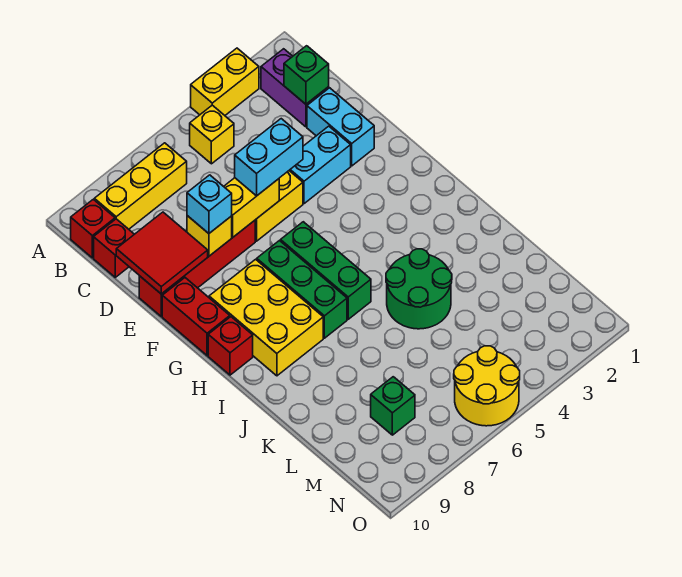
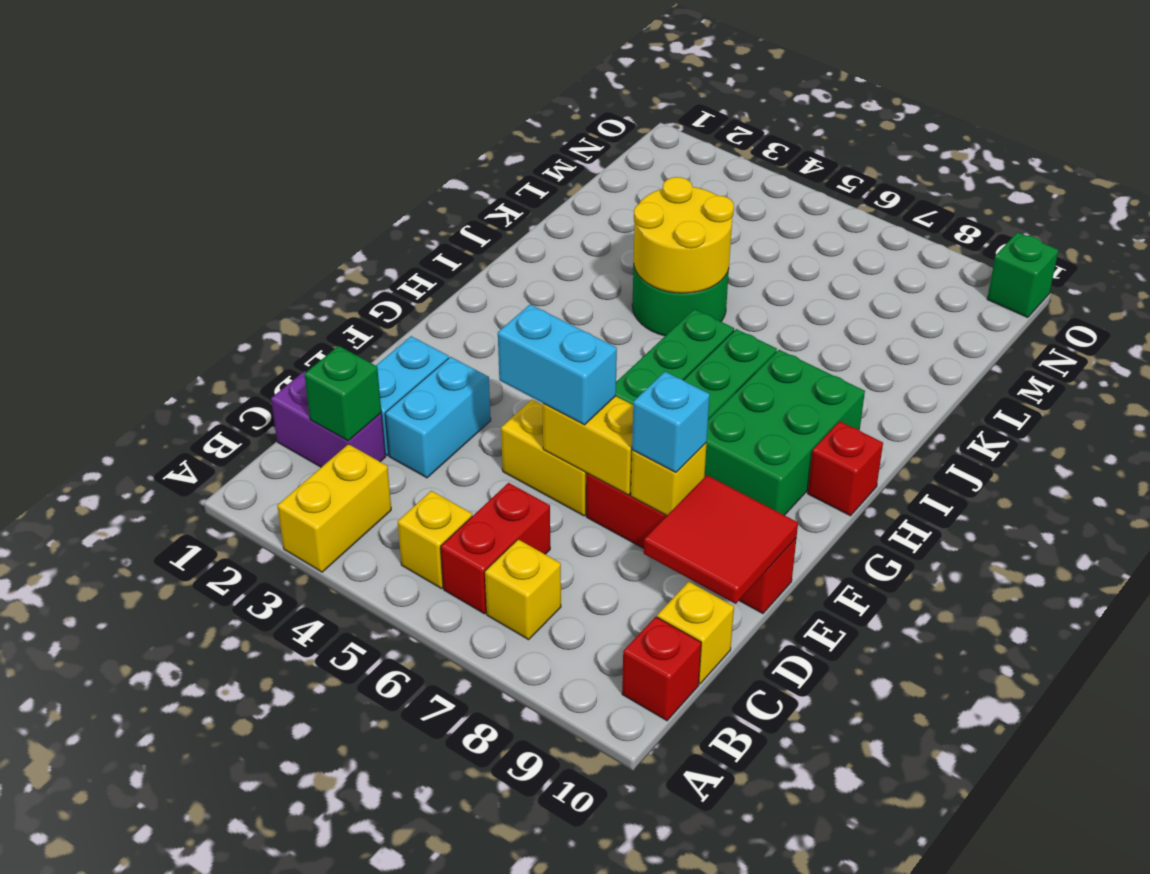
yellow 1x2 brick [191,48,259,115] -> yellow 1x2 brick turned to [277,444,391,572]
purple 1x2 brick [261,49,329,127] -> purple 1x2 brick turned to [271,371,386,467]
yellow 1x3 brick [94,143,187,229] -> yellow 1x1 brick [485,539,561,640]
red 1x1 brick [94,219,134,277] -> yellow 1x1 brick [657,582,734,684]
cyan 1x2 brick [289,126,351,204] -> cyan 1x2 brick turned to [385,357,491,478]
red 1x2 brick [162,278,230,356] -> red 1x2 brick moved to [441,483,550,614]
yellow 2x3 brick [209,259,323,376] -> green 2x3 brick [704,350,865,515]
green 1x1 brick [371,377,415,435] -> green 1x1 brick moved to [987,232,1059,318]
yellow 2x2 round brick [454,346,520,426] -> yellow 2x2 round brick moved to [634,177,734,293]

